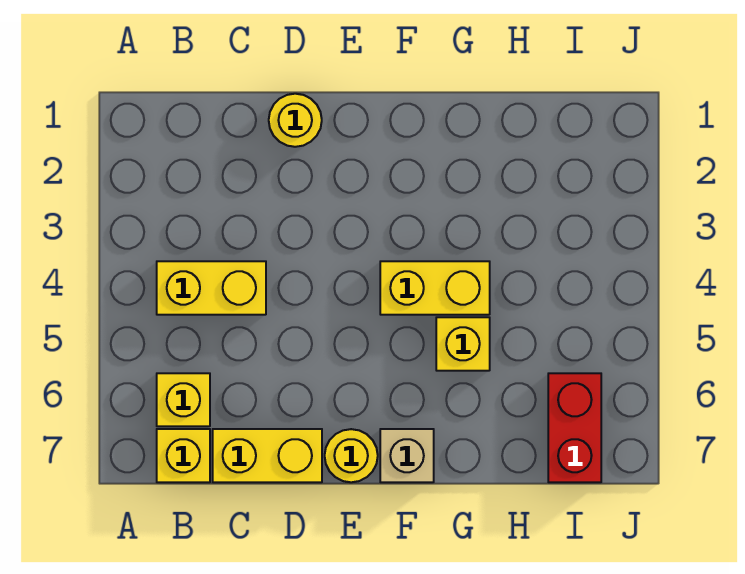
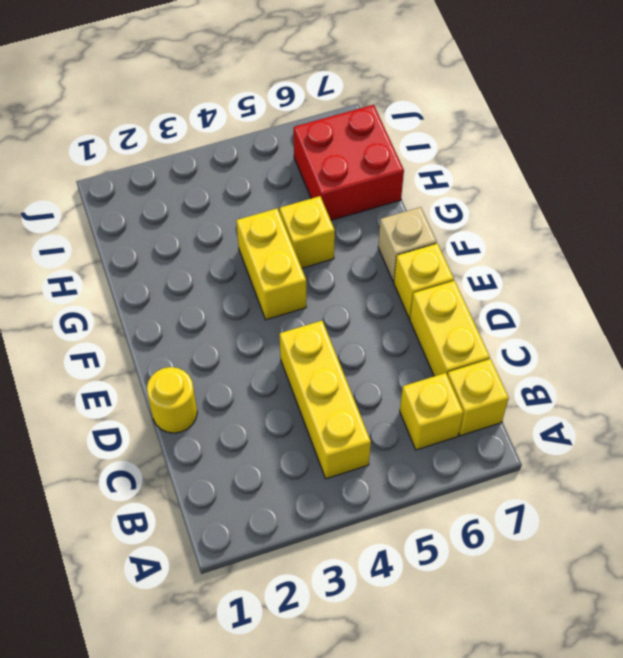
yellow 1x2 brick [157,261,266,315] -> yellow 1x3 brick [280,321,371,479]
yellow 1x1 round brick [325,429,378,482] -> yellow 1x1 brick [394,243,454,319]
red 1x2 brick [548,373,601,482] -> red 2x2 brick [294,105,404,220]

